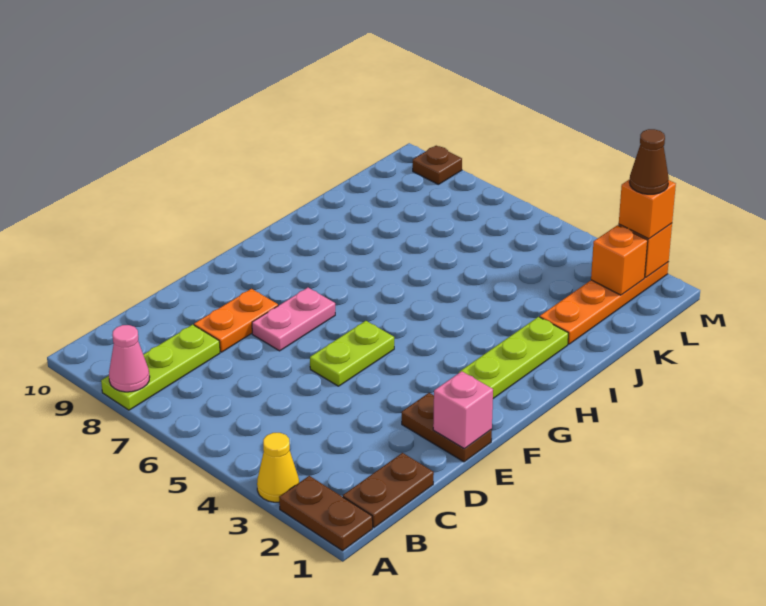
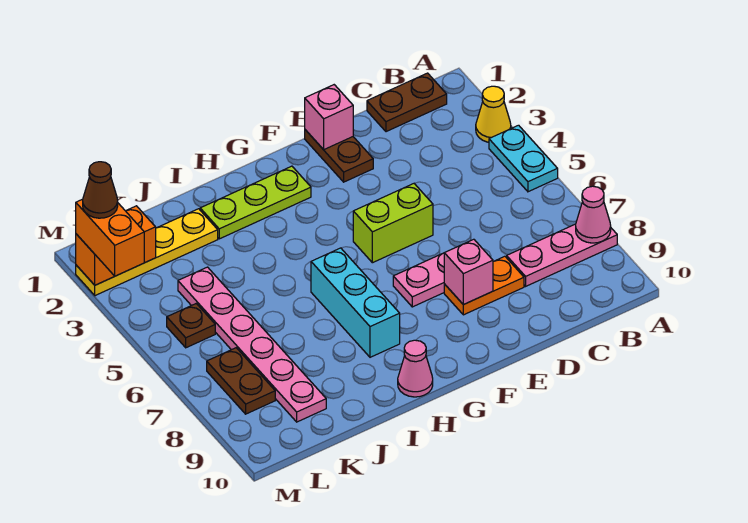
brown 1x2 plate [279,476,373,551] -> brown 1x2 plate moved to [207,348,275,414]
none -> cyan 1x2 plate [489,125,558,192]
lime 1x3 plate [101,325,220,410] -> pink 1x3 plate [507,224,617,286]
lime 1x2 plate [310,321,394,386] -> lime 1x2 brick [353,184,433,263]
none -> pink 1x1 brick [444,239,493,305]
none -> cyan 1x3 brick [311,248,400,357]
none -> pink 1x1 cone [398,340,433,397]
orange 1x4 plate [540,262,669,344] -> yellow 1x4 plate [76,209,218,296]
none -> pink 1x6 plate [178,267,326,422]
orange 1x1 brick [619,179,676,239] -> orange 1x2 brick [76,199,144,276]
brown 1x1 plate [413,146,462,184] -> brown 1x1 plate moved to [167,304,215,348]

